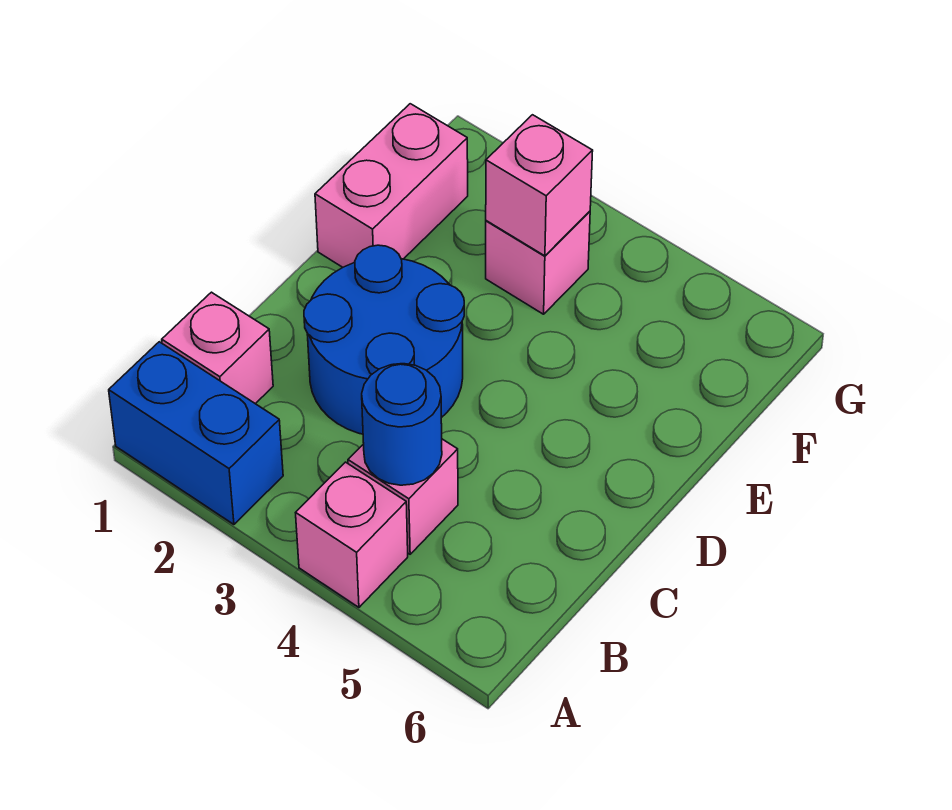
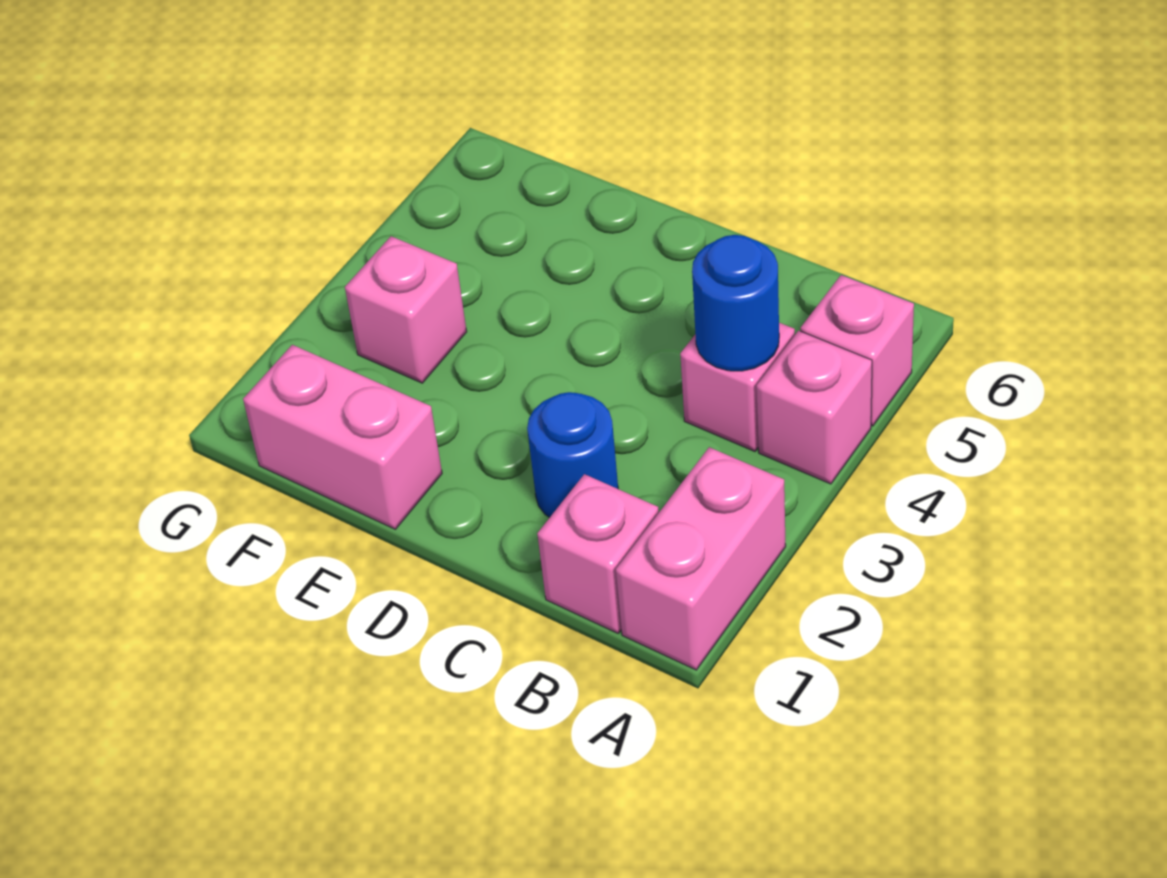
blue 1x2 brick [109,342,283,524] -> pink 1x2 brick [616,447,786,670]
blue 2x2 round brick [304,245,464,434] -> blue 1x1 round brick [527,392,618,517]
pink 1x1 brick [486,115,593,256] -> pink 1x1 brick moved to [800,275,914,426]

